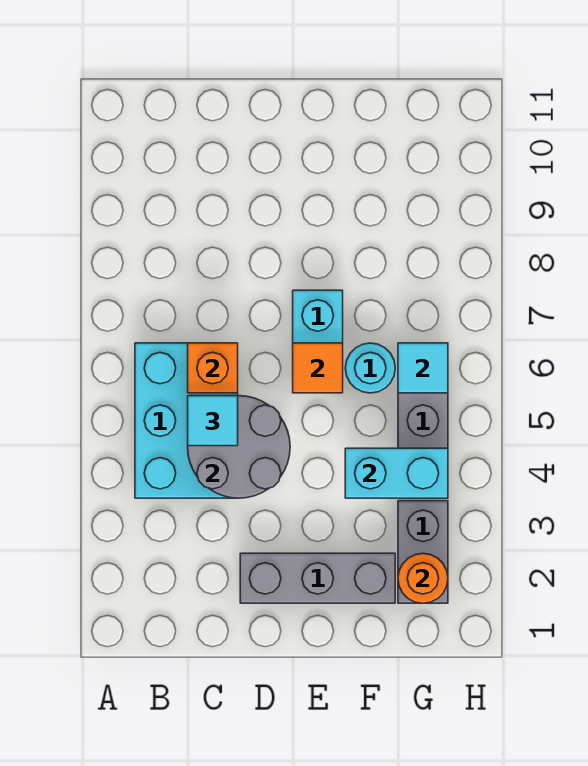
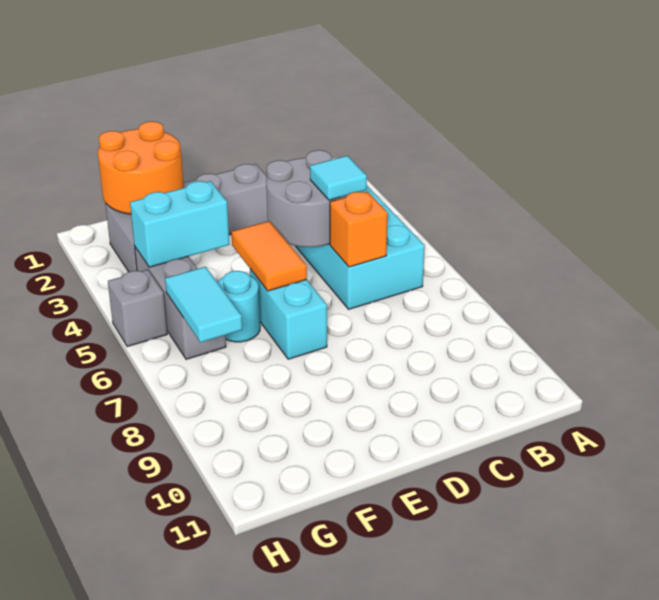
orange 1x1 tile [293,343,343,393] -> orange 1x2 tile [231,221,307,291]
orange 1x1 round brick [398,553,448,603] -> orange 2x2 round brick [98,121,184,214]
cyan 1x1 tile [398,343,448,393] -> cyan 1x2 tile [165,267,242,342]
none -> grey 1x1 brick [108,270,167,347]

